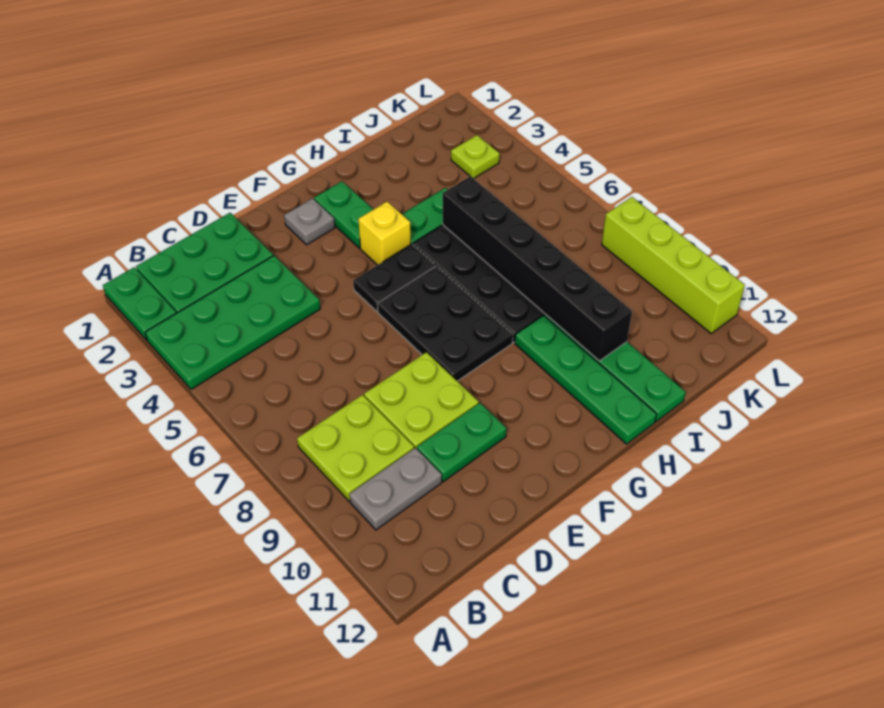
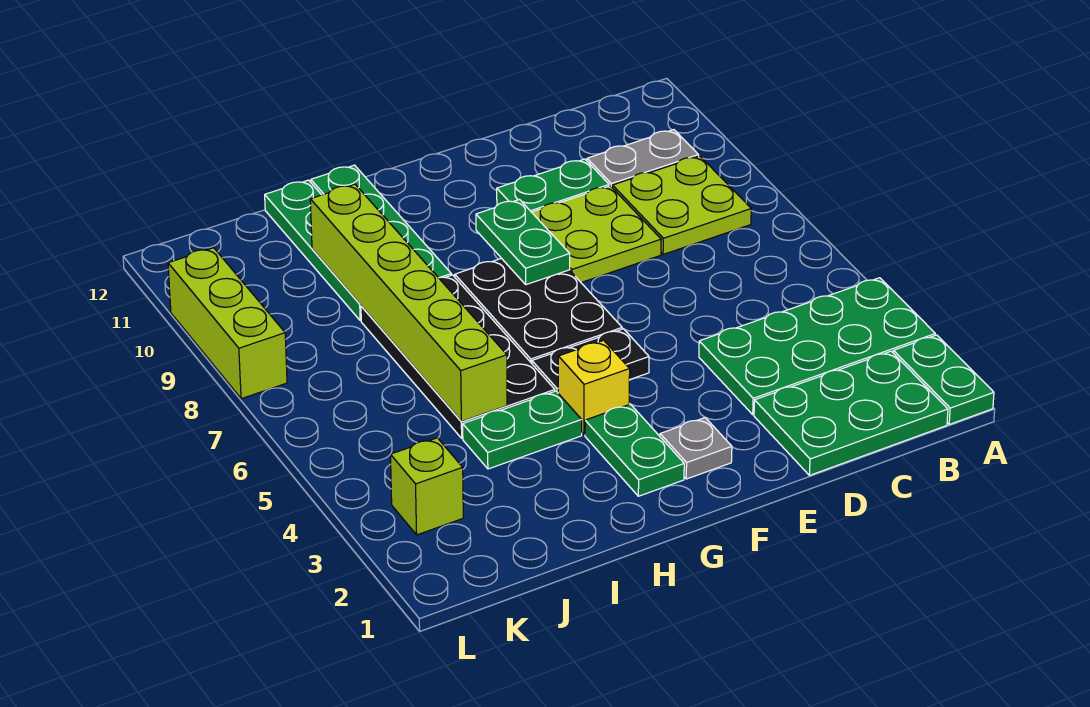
none -> green 1x2 plate [476,200,570,285]
black 1x6 brick [443,176,632,361] -> lime 1x6 brick [310,184,507,422]
lime 1x1 plate [451,135,500,179] -> lime 1x1 brick [390,438,463,535]
lime 1x4 brick [602,197,745,334] -> lime 1x3 brick [168,248,287,399]

